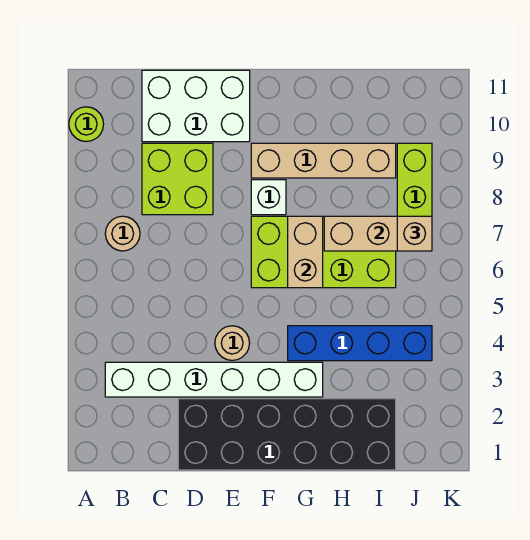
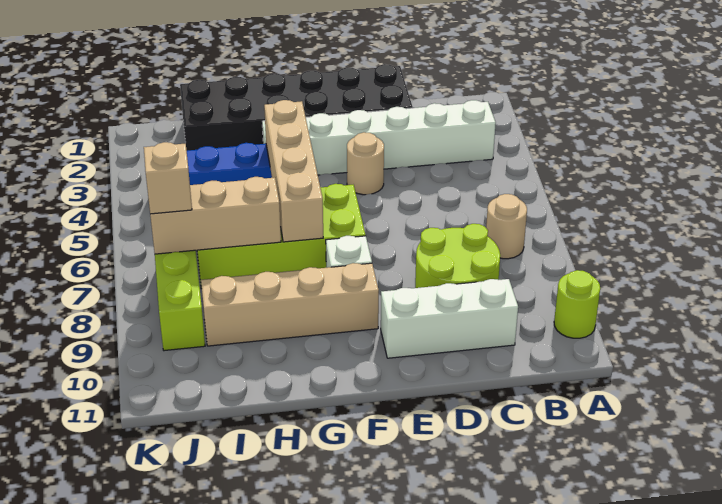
lime 2x2 brick [142,143,213,215] -> lime 2x2 round brick [415,224,500,288]
white 2x3 brick [142,70,250,142] -> white 1x3 brick [381,279,518,358]
tan 1x2 brick [288,216,323,288] -> tan 1x4 brick [264,100,323,242]

